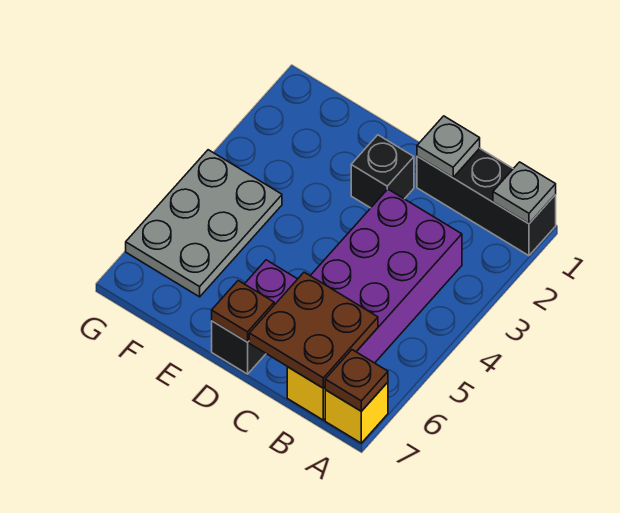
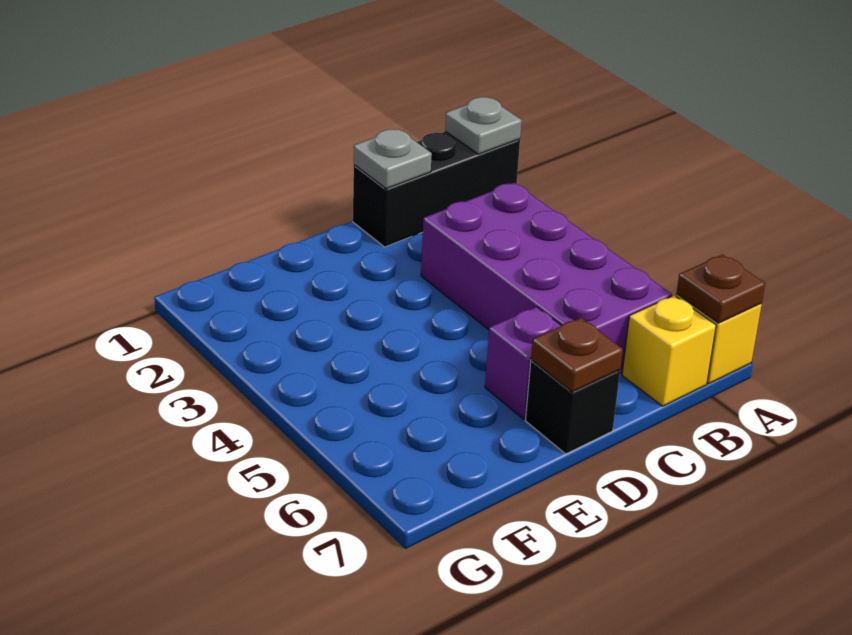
brown 2x2 plate [249,272,378,388] -> none
black 1x1 brick [351,135,414,208] -> none
grey 2x3 plate [126,150,282,297] -> none

